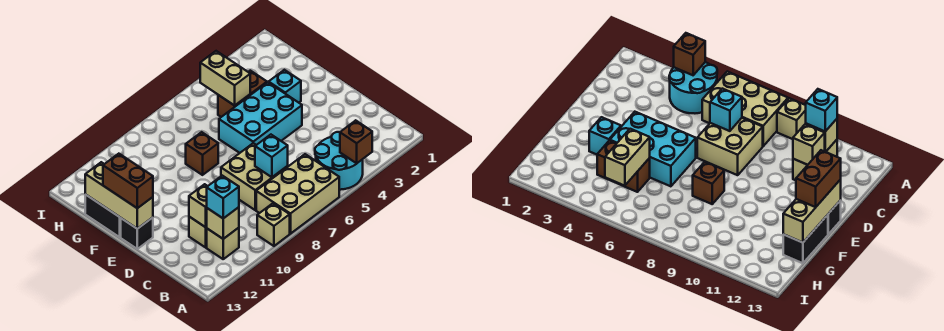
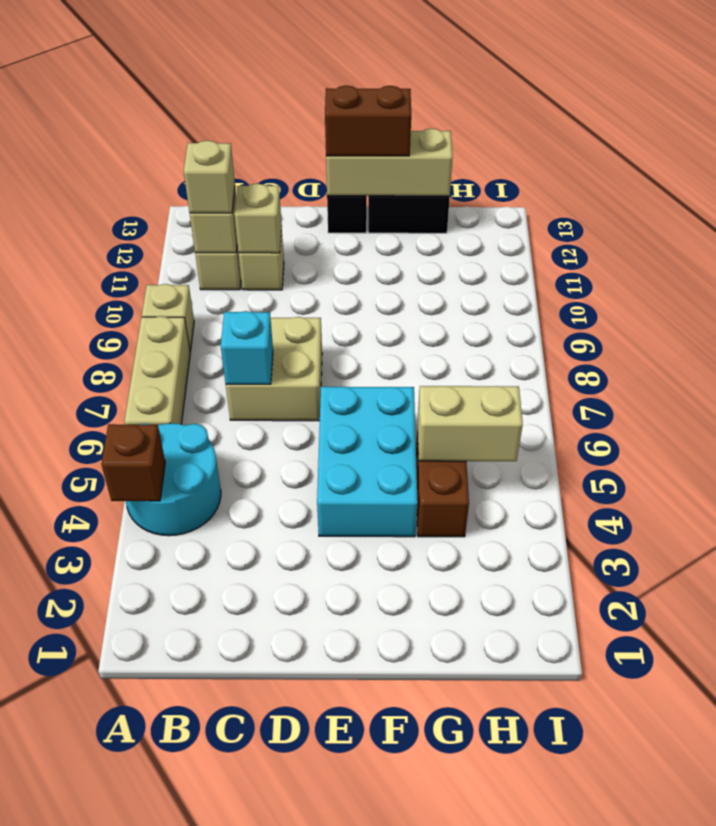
tan 2x3 brick [256,154,339,234] -> tan 1x3 brick [124,316,190,425]
cyan 1x1 brick [207,176,239,218] -> tan 1x1 brick [184,140,235,213]
cyan 1x1 brick [269,70,301,103] -> none
brown 1x1 brick [186,132,218,175] -> none

